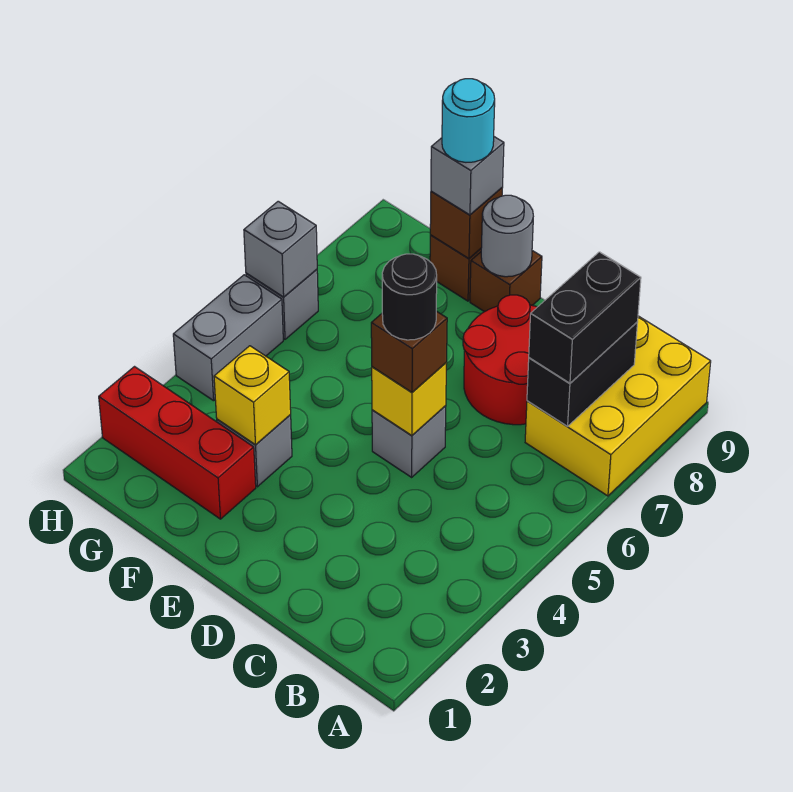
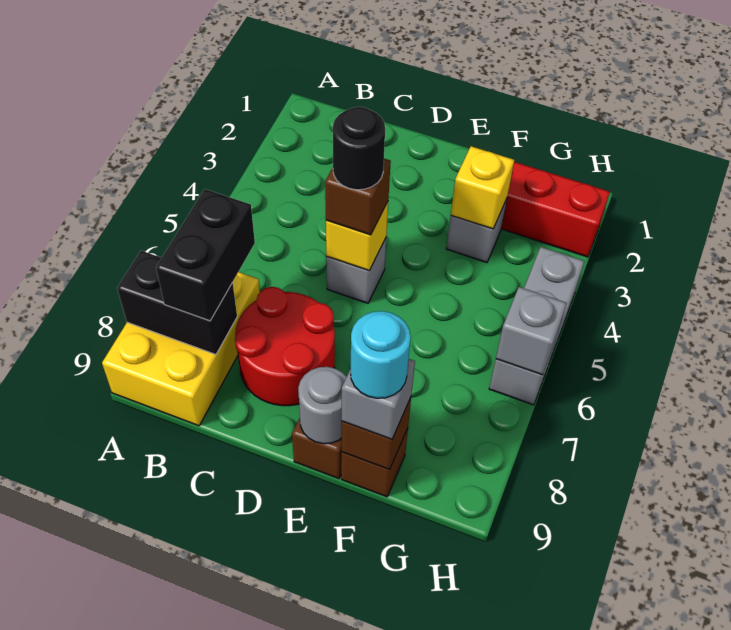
black 1x2 brick [527,322,638,426] -> black 1x2 brick turned to [117,251,237,354]

